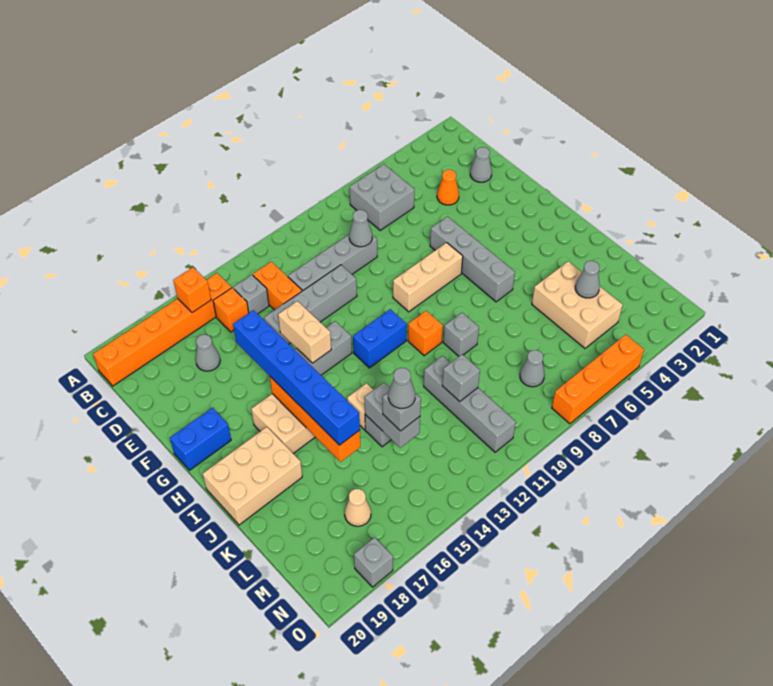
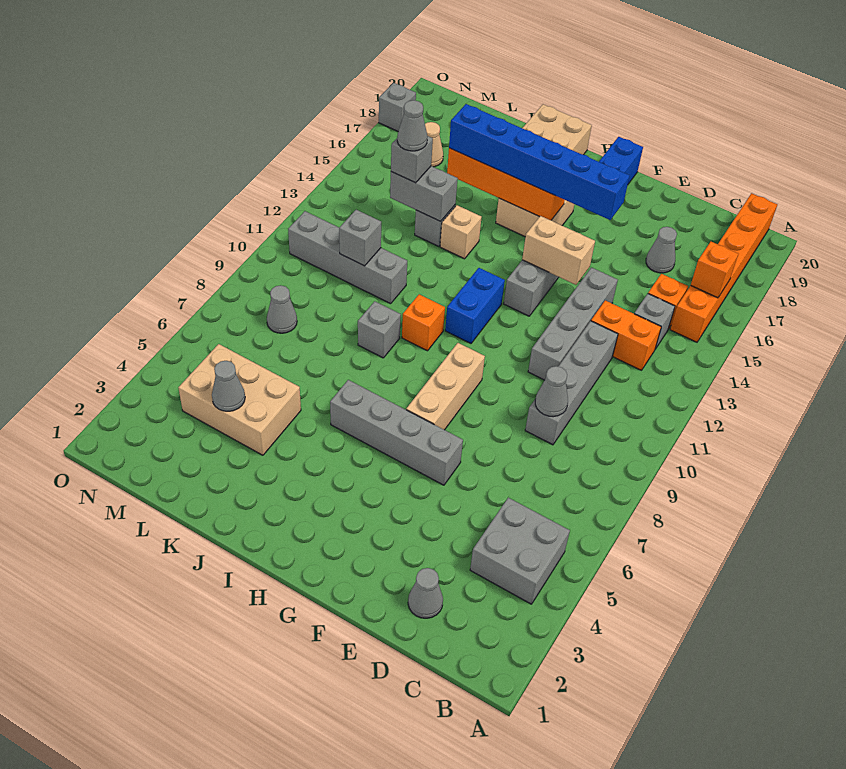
grey 2x2 brick [350,164,414,230] -> grey 2x2 brick moved to [470,498,570,604]
orange 1x1 cone [437,170,459,205] -> none
orange 1x4 brick [552,335,644,424] -> none

